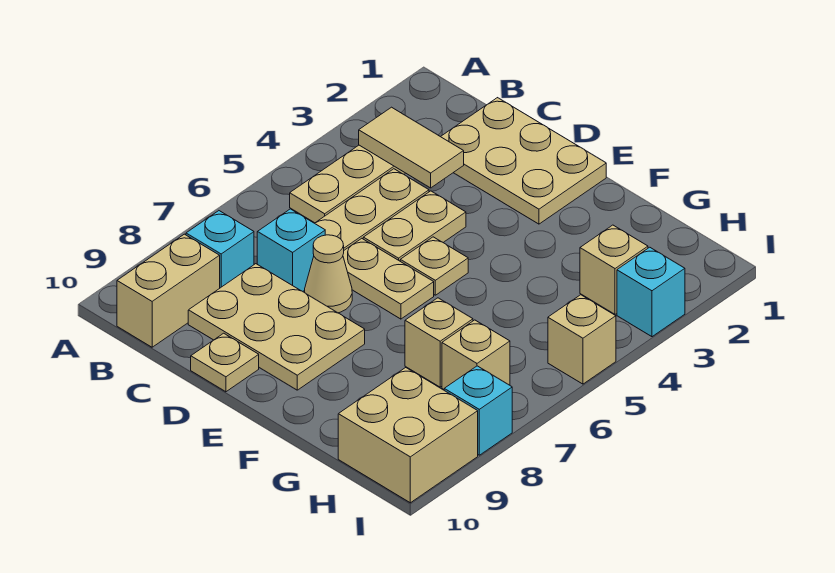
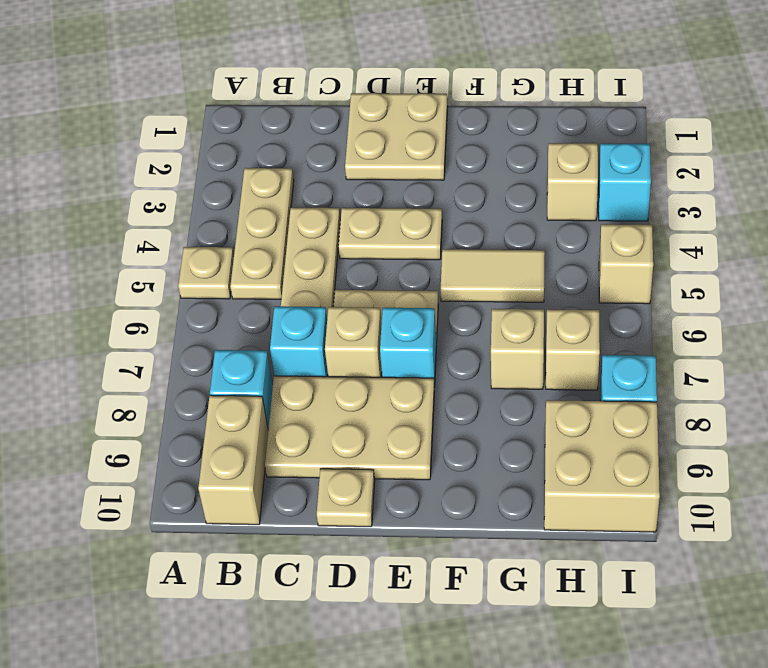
tan 1x2 tile [359,107,464,188] -> tan 1x2 tile moved to [441,249,545,302]
tan 2x3 plate [441,98,606,224] -> tan 2x2 plate [345,93,448,180]
tan 1x2 plate [363,191,466,261] -> tan 1x2 plate turned to [338,208,442,260]
tan 1x1 cone [305,235,352,313] -> tan 1x1 brick [325,307,382,377]
tan 1x1 plate [400,237,468,295] -> tan 1x1 plate moved to [178,247,234,299]
none -> cyan 1x1 brick [380,307,436,388]

